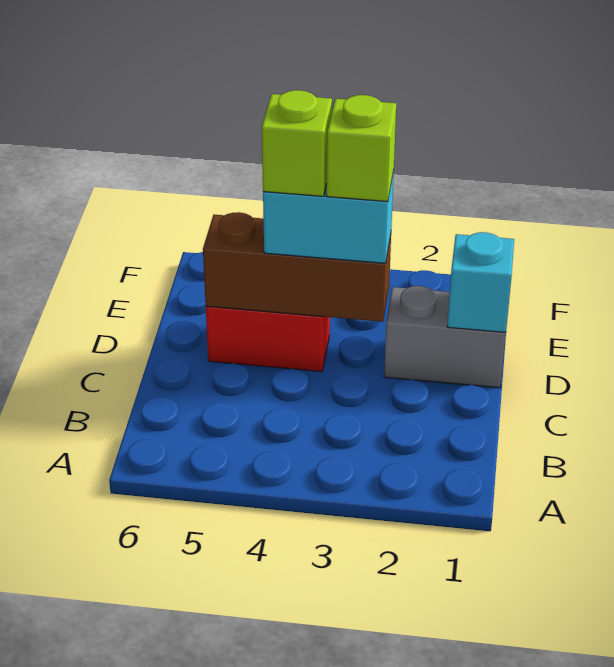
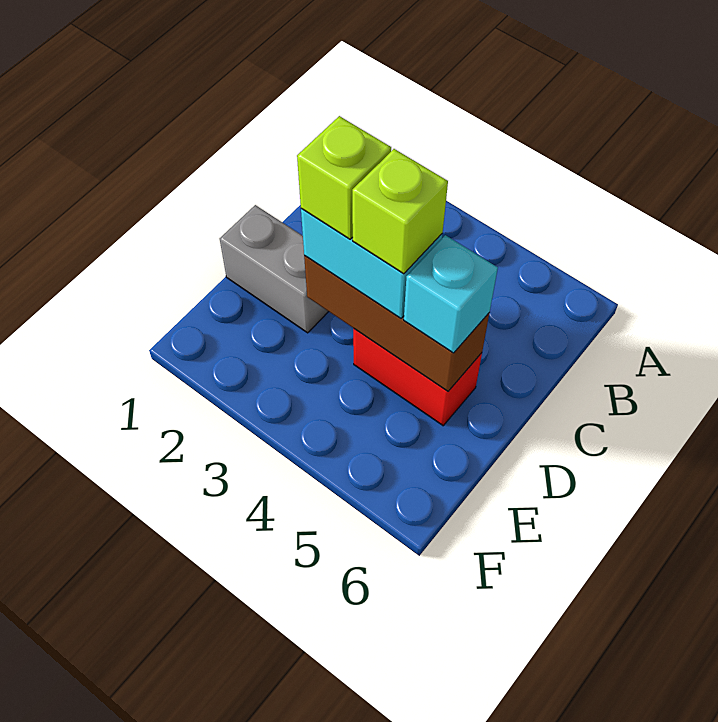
cyan 1x1 brick [447,232,514,332] -> cyan 1x1 brick moved to [404,235,498,353]

